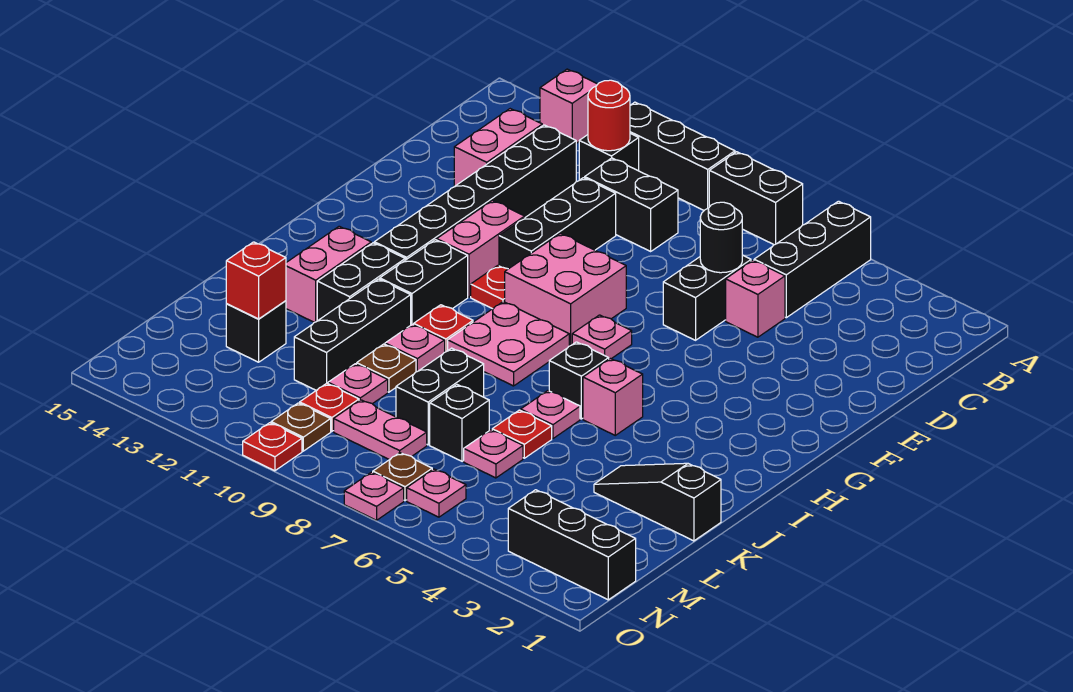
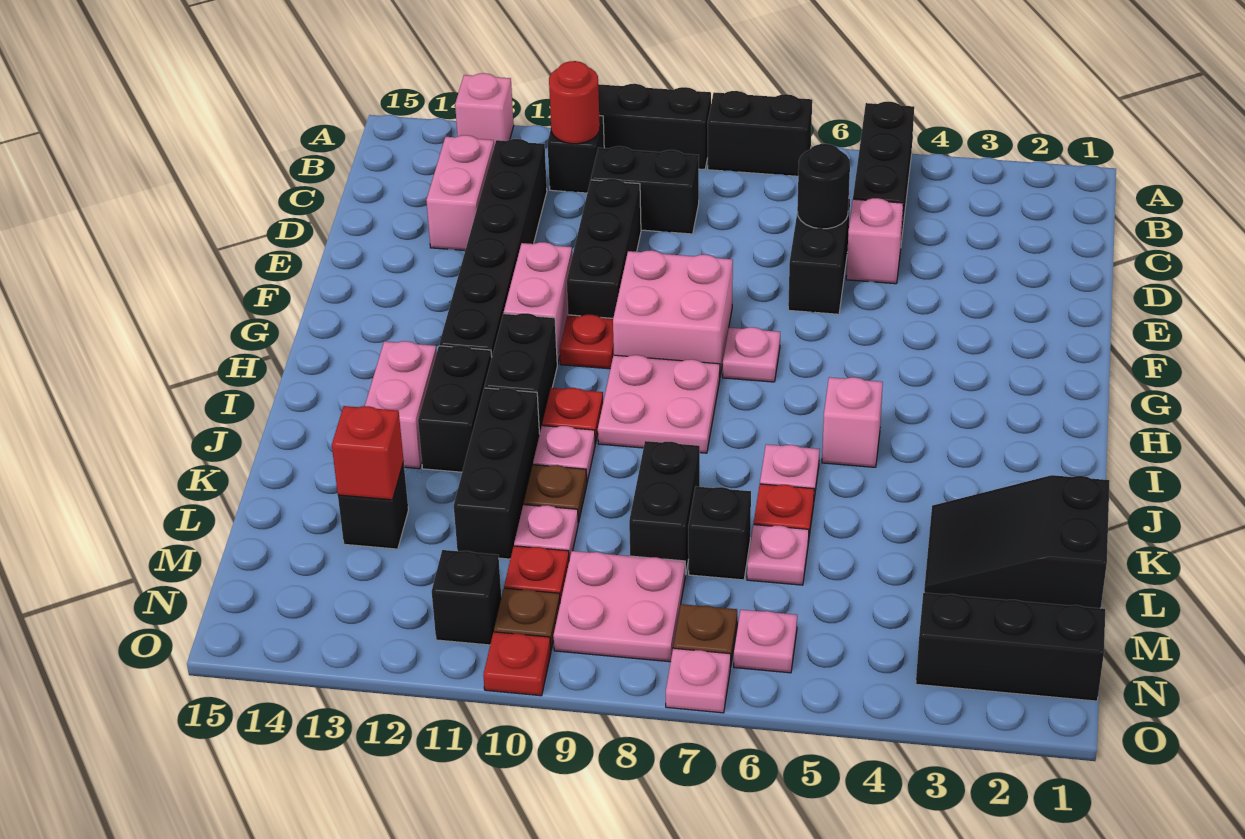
black 1x1 brick [549,342,609,419] -> black 1x1 brick moved to [432,550,501,645]
black 1x3 slope [594,463,721,541] -> black 2x3 slope [924,475,1110,608]
pink 1x2 plate [334,400,427,460] -> pink 2x2 plate [553,551,685,662]

